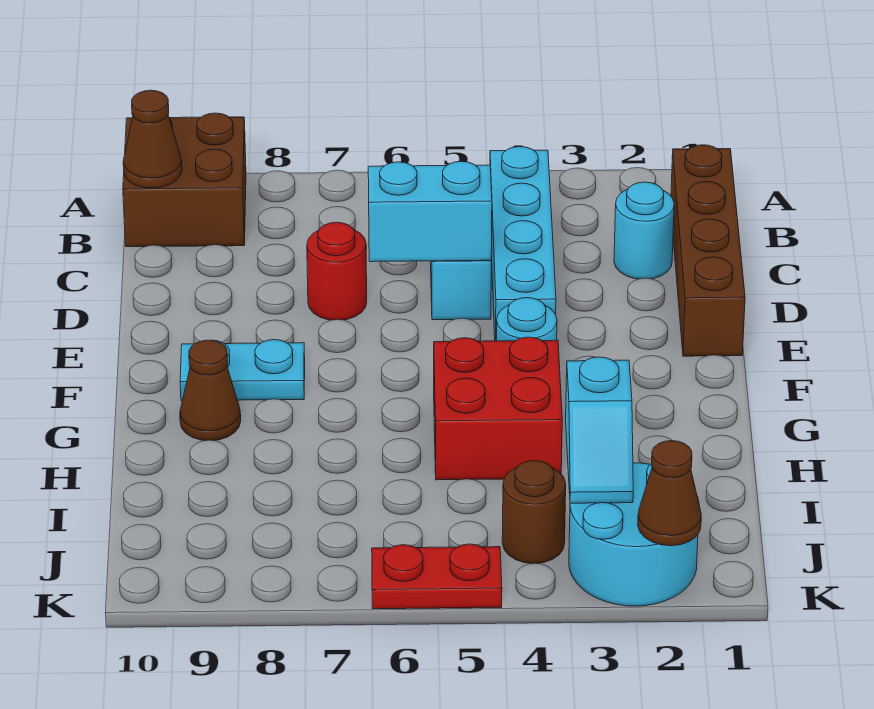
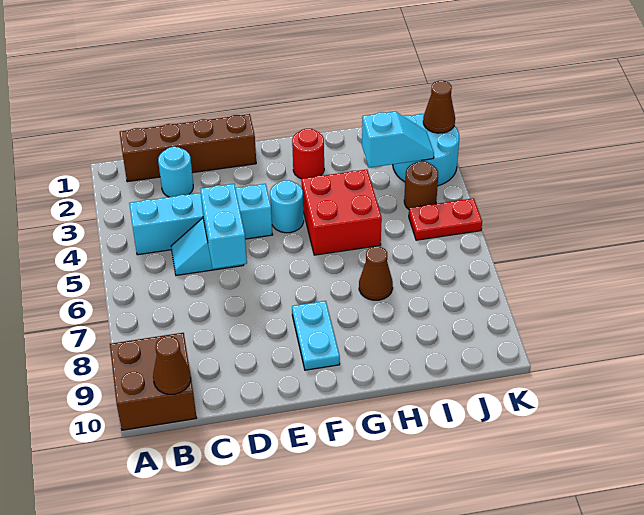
red 1x1 round brick [307,222,367,320] -> red 1x1 round brick moved to [292,129,324,179]
brown 1x1 cone [180,340,241,441] -> brown 1x1 cone moved to [359,246,393,300]
red 1x2 plate [372,544,502,609] -> red 1x2 plate turned to [409,198,482,240]

